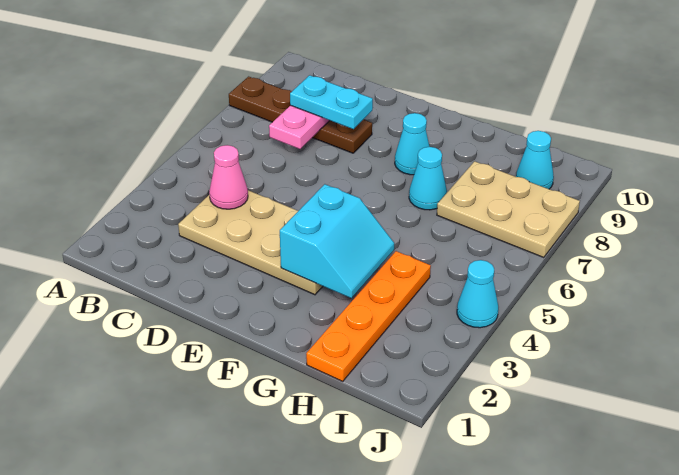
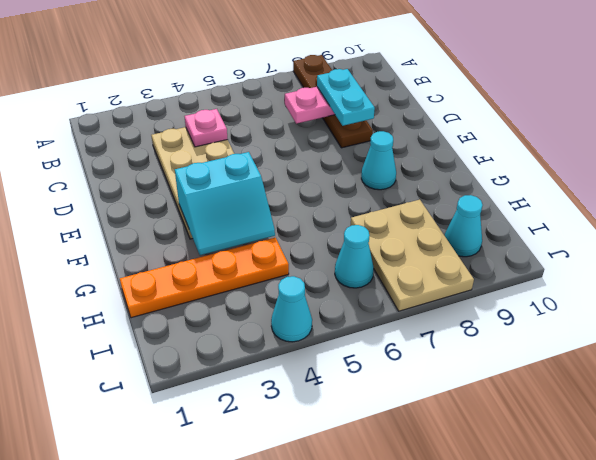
pink 1x1 cone [209,145,248,209] -> pink 1x1 plate [185,109,228,147]
cyan 1x1 cone [409,147,447,210] -> cyan 1x1 cone moved to [335,225,374,288]

